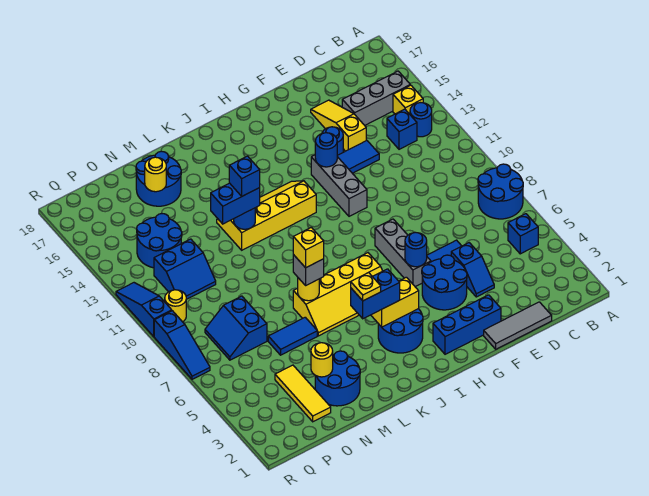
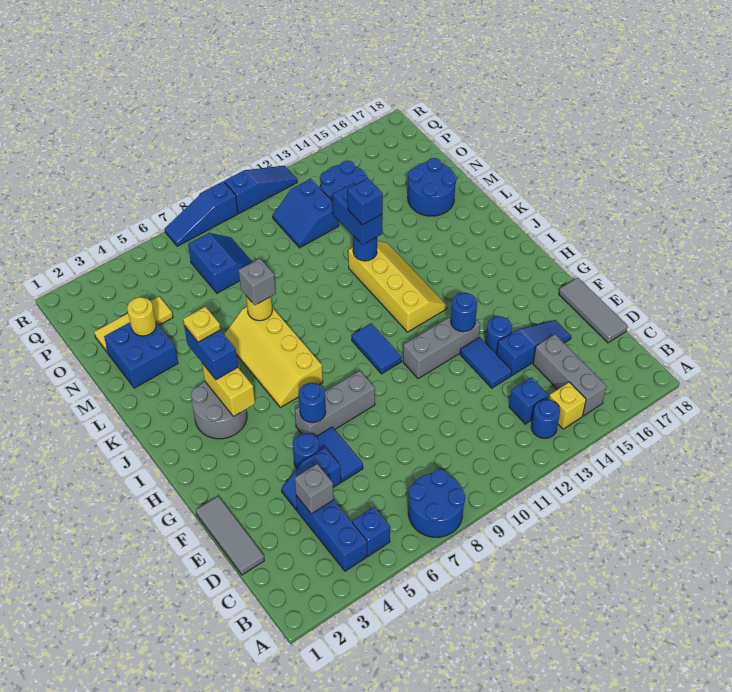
none -> grey 1x1 brick [295,464,334,514]
none -> grey 1x3 tile [559,278,628,343]
yellow 1x3 slope [311,100,366,151] -> blue 1x3 slope [497,320,571,375]
blue 1x3 brick [433,295,501,354] -> blue 1x3 brick moved to [296,496,367,571]
blue 2x2 round brick [422,255,467,310] -> blue 1x1 round brick [293,433,319,468]
blue 2x2 round brick [378,309,423,353] -> grey 2x2 round brick [191,381,247,439]
yellow 1x1 brick [293,227,324,268] -> none
blue 2x2 round brick [315,351,360,406] -> blue 2x2 brick [104,322,178,388]
blue 1x2 tile [268,317,317,355] -> blue 1x2 tile moved to [352,323,402,374]
yellow 1x1 round brick [145,157,166,192] -> none
blue 2x2 slope [205,296,267,360] -> blue 2x2 slope turned to [188,233,252,293]
yellow 1x1 round brick [165,290,186,322] -> none

